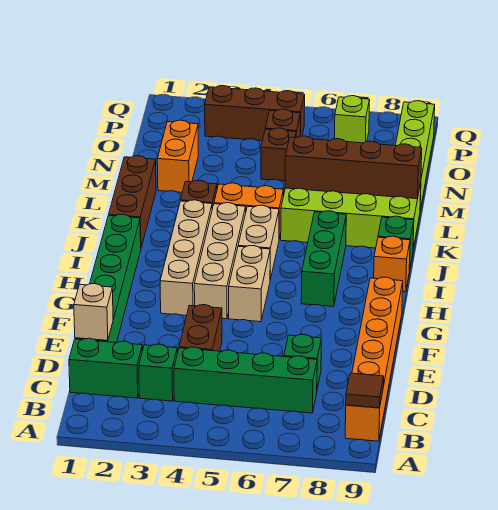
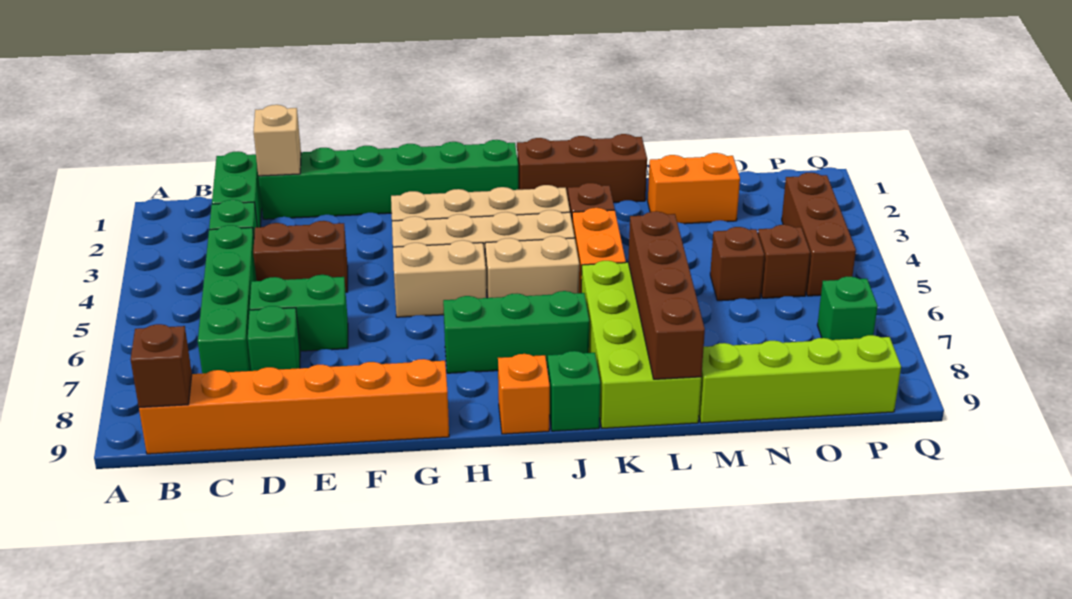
brown 1x1 tile [346,373,384,408] -> brown 1x1 brick [130,324,192,407]
none -> green 1x2 brick [250,275,348,351]
lime 1x1 brick [335,96,370,143] -> green 1x1 brick [817,277,878,340]

